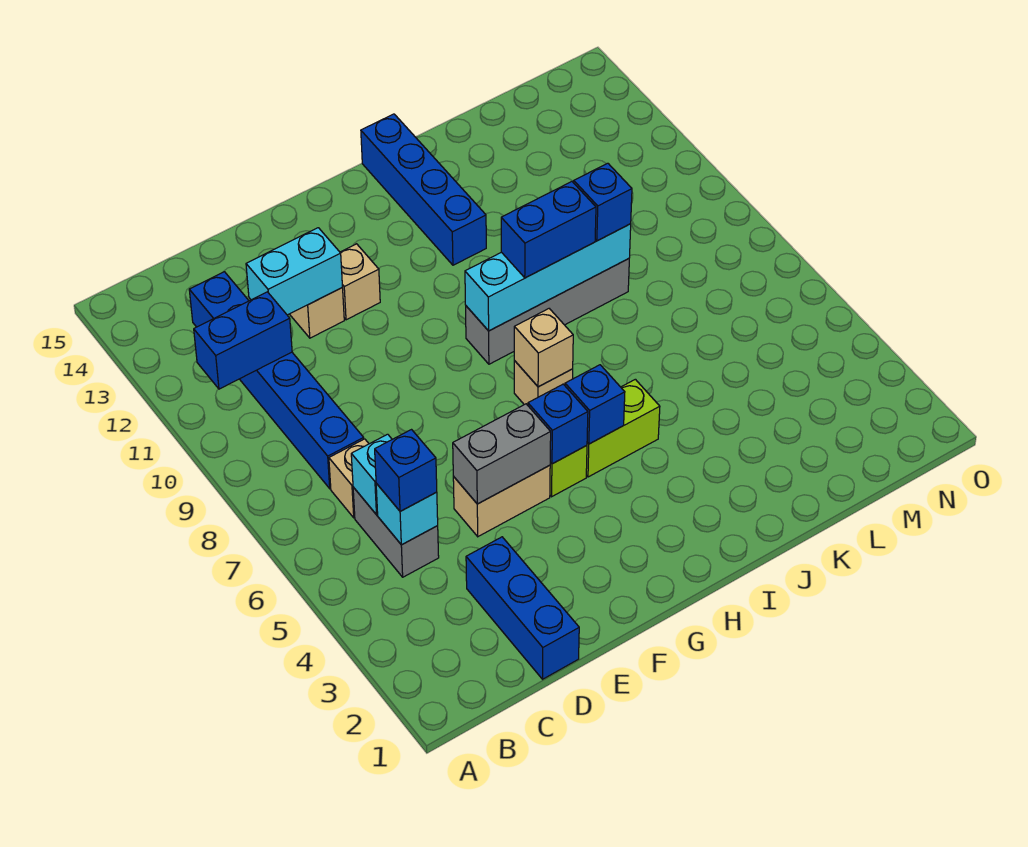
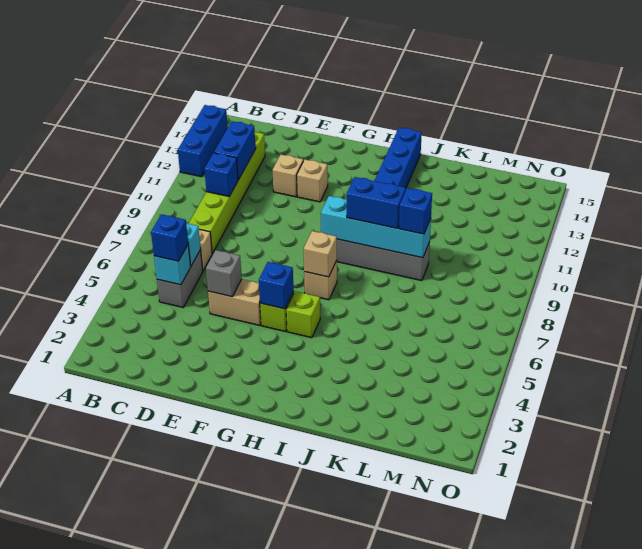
blue 1x2 brick [194,292,292,389] -> blue 1x2 brick turned to [214,121,256,180]
blue 1x6 brick [189,272,364,489] -> lime 1x6 brick [188,132,265,253]
blue 1x3 brick [466,537,579,679] -> blue 1x3 brick moved to [178,105,228,177]
cyan 1x2 brick [246,228,342,315] -> none
grey 1x2 brick [453,404,551,504] -> grey 1x1 brick [206,250,242,297]
lime 1x2 brick [586,379,660,477] -> lime 1x1 brick [286,291,320,338]
blue 1x1 brick [565,365,625,444] -> blue 1x1 brick moved to [204,153,238,196]

